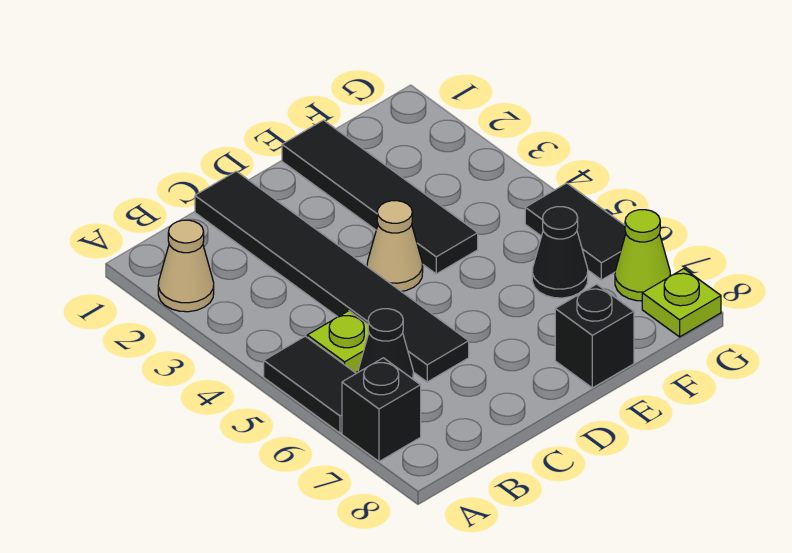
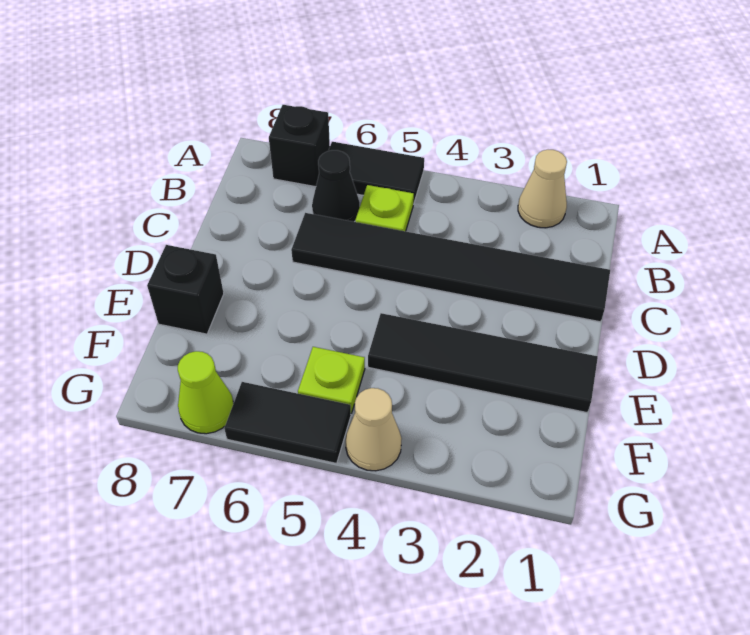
tan 1x1 cone [367,201,423,291] -> tan 1x1 cone moved to [346,388,402,471]
black 1x1 cone [532,207,588,298] -> none
lime 1x1 plate [642,269,721,337] -> lime 1x1 plate moved to [298,347,365,413]

